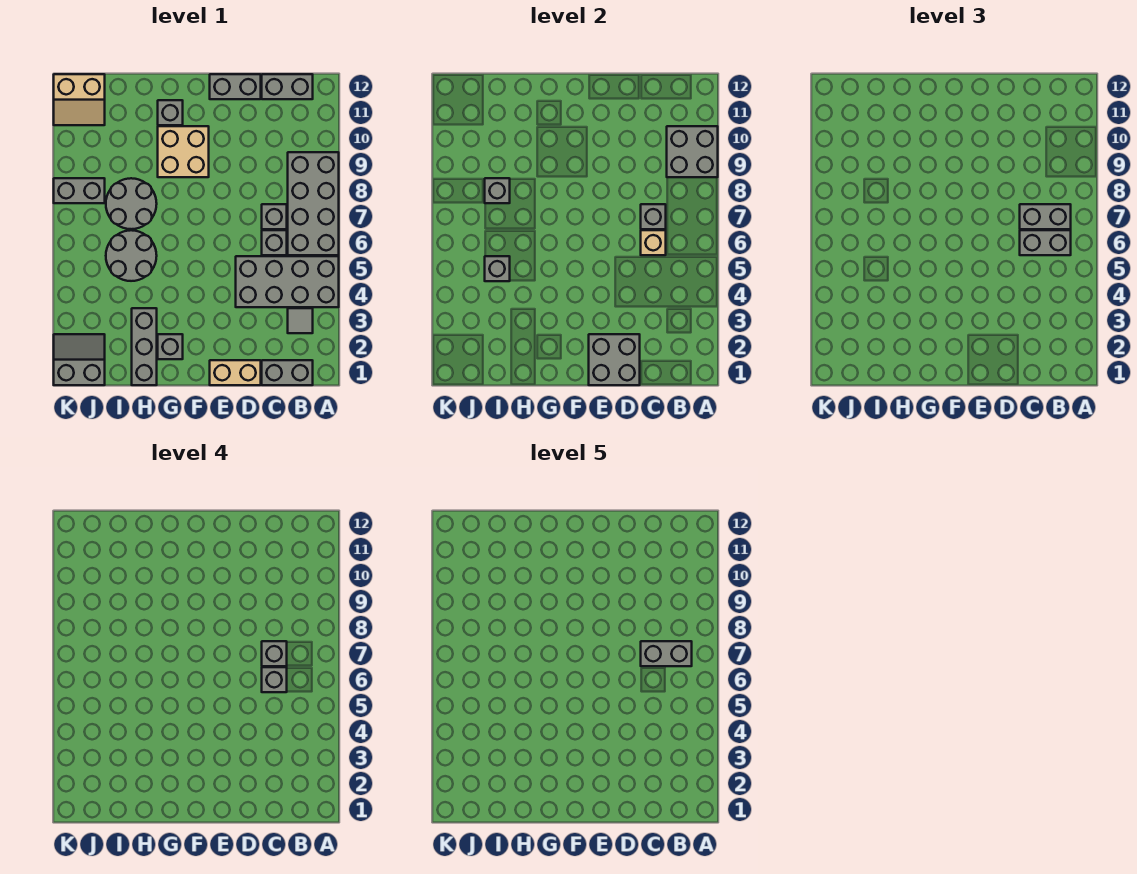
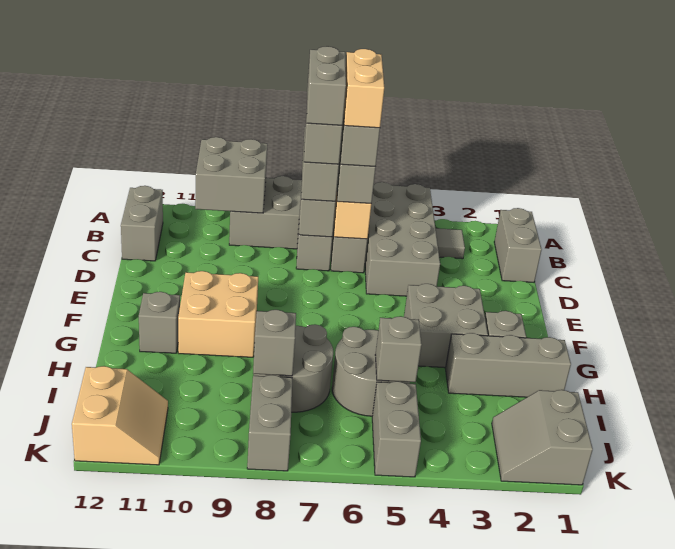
tan 1x2 brick [210,360,261,385] -> tan 1x2 brick moved to [344,49,384,128]
grey 2x2 brick [589,334,640,385] -> grey 2x2 brick moved to [404,284,488,368]
grey 1x2 brick [210,74,261,99] -> grey 1x2 brick moved to [372,381,421,477]

